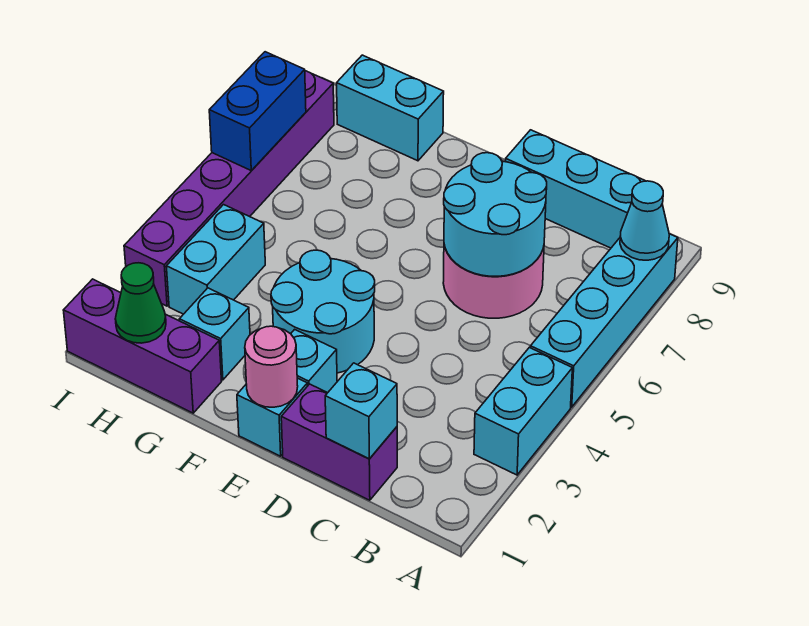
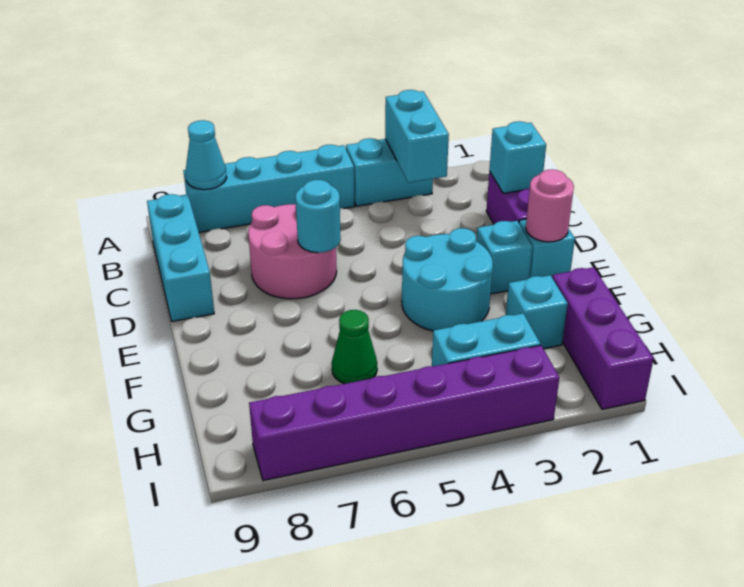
cyan 2x2 round brick [444,153,547,276] -> cyan 1x1 round brick [295,180,341,253]
cyan 1x2 brick [337,55,444,161] -> cyan 1x2 brick moved to [385,90,449,183]
green 1x1 cone [115,263,166,343] -> green 1x1 cone moved to [332,310,377,384]
blue 1x2 brick [209,52,306,171] -> none

